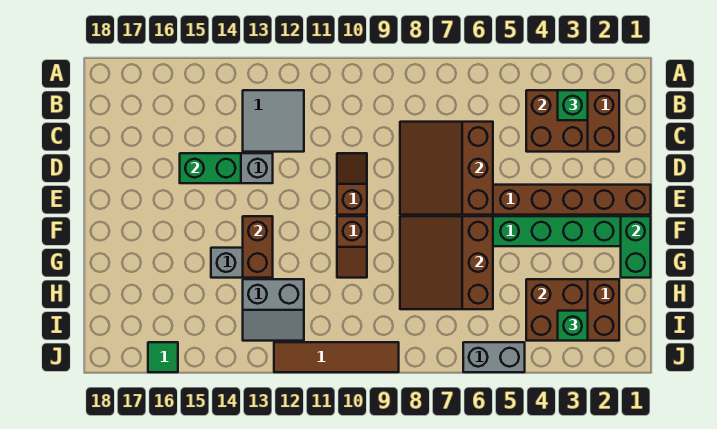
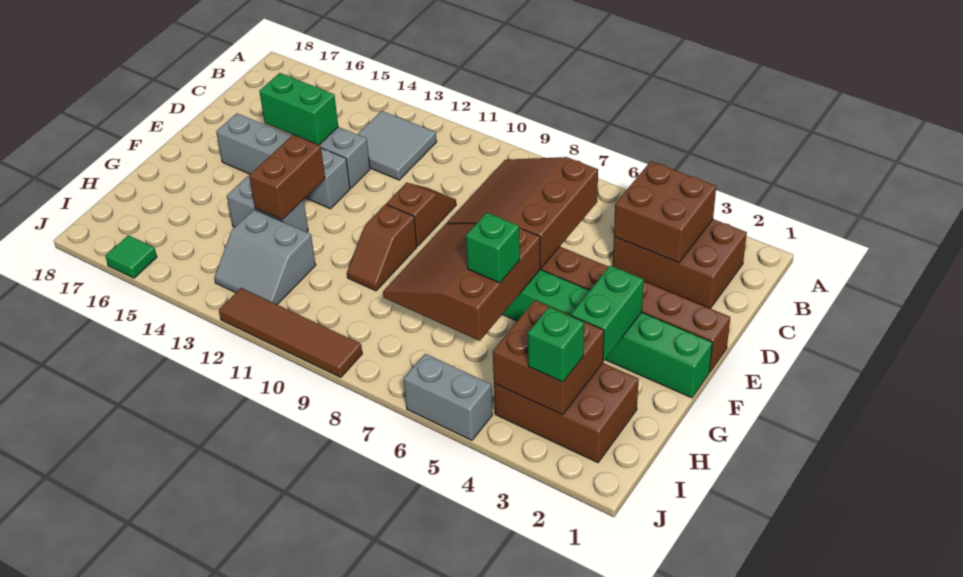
green 1x1 brick [558,90,588,120] -> green 1x1 brick moved to [466,212,520,283]
none -> grey 1x4 brick [216,113,350,209]
green 1x2 brick [621,216,651,278] -> green 1x2 brick moved to [571,265,644,361]

